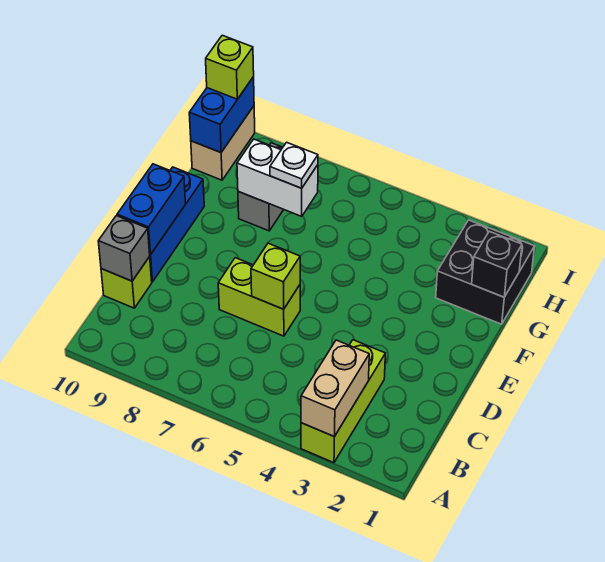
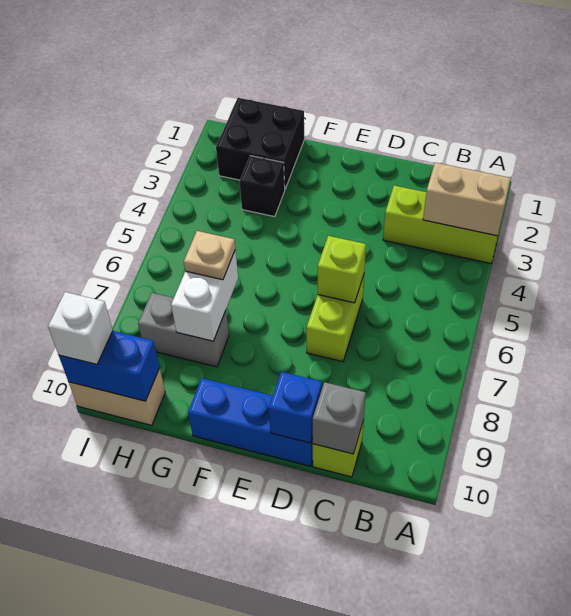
blue 1x2 brick [117,164,186,255] -> blue 1x1 brick [269,372,322,443]
black 1x1 brick [472,231,522,297] -> black 1x1 brick moved to [239,156,285,217]
white 1x1 plate [270,142,318,188] -> tan 1x1 plate [184,231,235,280]
lime 1x1 brick [206,35,254,99] -> white 1x1 brick [48,292,113,364]

